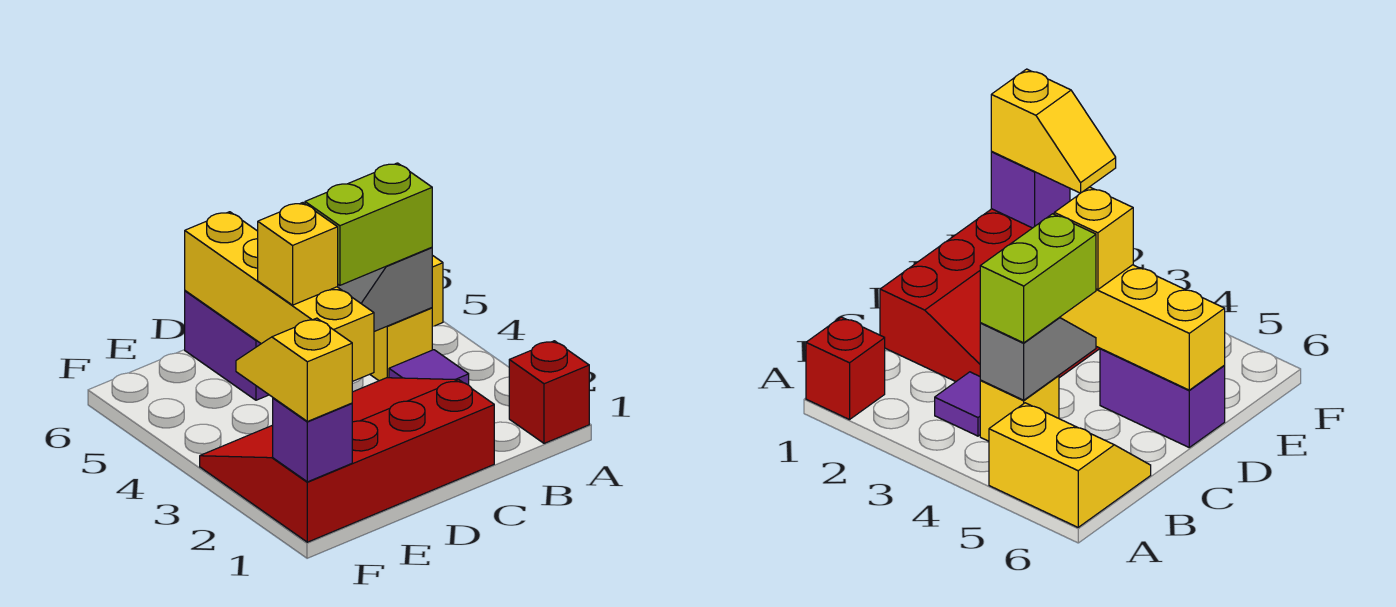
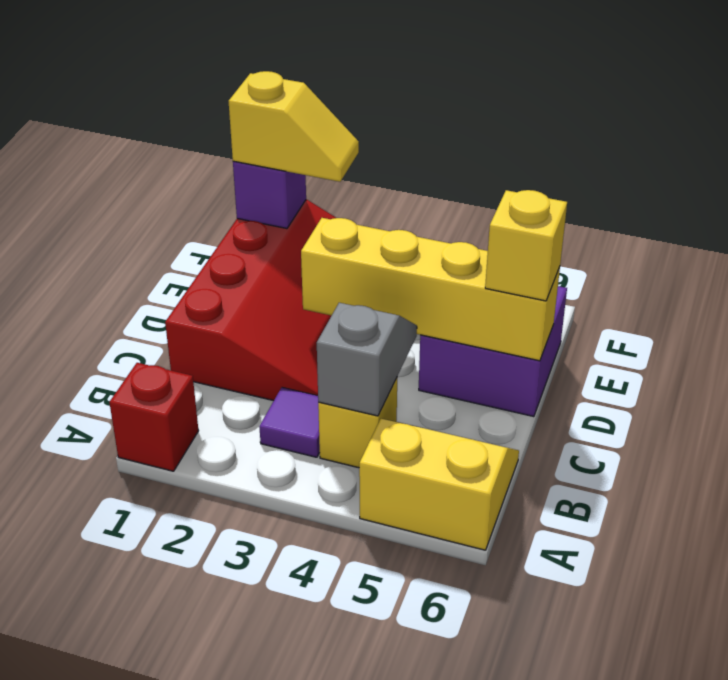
lime 1x2 brick [305,163,432,285] -> none
yellow 1x1 brick [258,203,338,305] -> yellow 1x1 brick moved to [485,190,567,301]
purple 1x2 brick [185,291,269,400] -> purple 2x2 brick [419,286,567,417]

